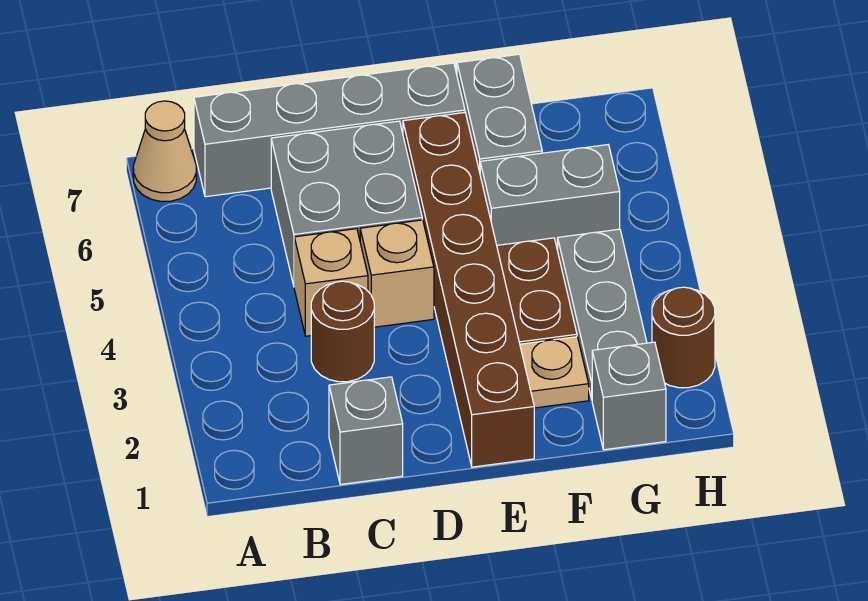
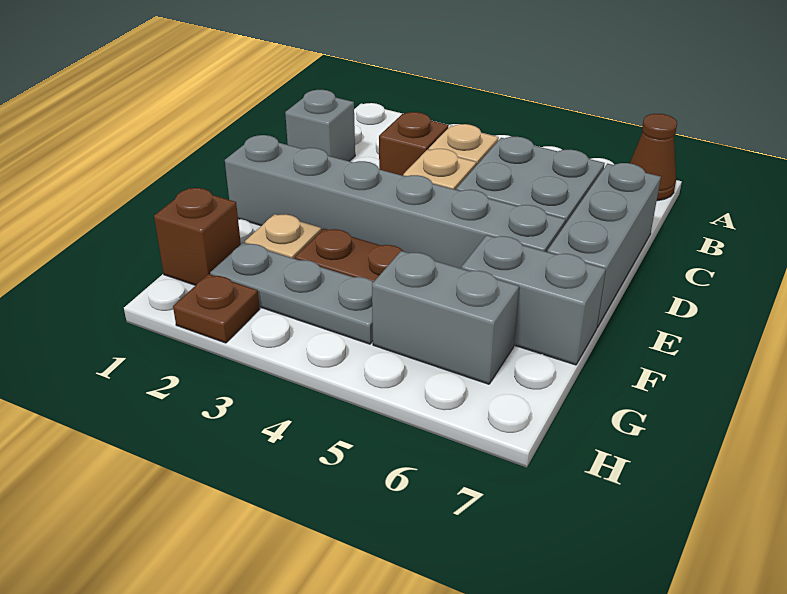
tan 1x1 cone [133,101,196,201] -> brown 1x1 cone [630,114,677,201]
grey 1x4 brick [194,63,465,197] -> grey 1x3 brick [547,163,661,327]
brown 1x1 round brick [311,281,374,382] -> brown 1x1 brick [379,112,449,176]
brown 1x6 brick [403,113,534,467] -> grey 1x6 brick [225,135,565,269]
grey 1x2 brick [480,145,620,251] -> grey 1x2 brick turned to [372,251,519,384]
grey 1x1 brick [592,342,666,450] -> brown 1x1 brick [154,188,241,285]
brown 1x1 round brick [652,287,715,388] -> brown 1x1 plate [173,274,260,343]

